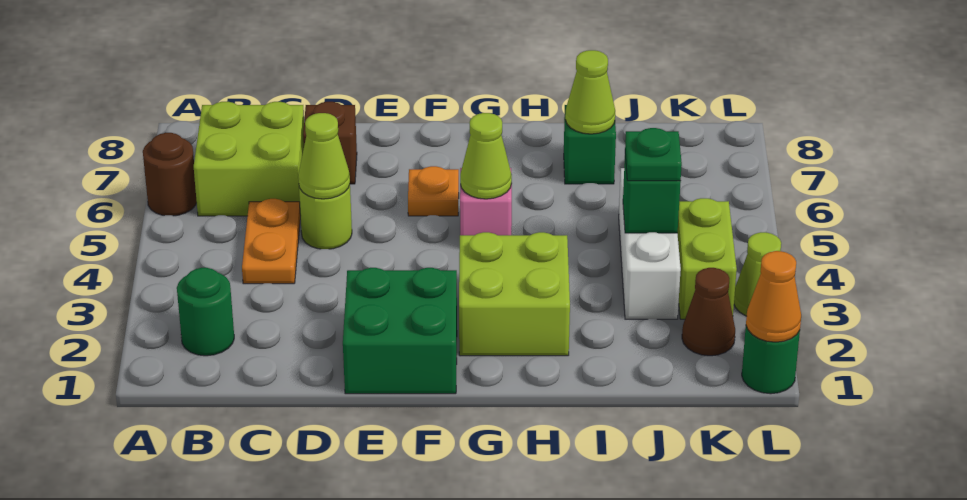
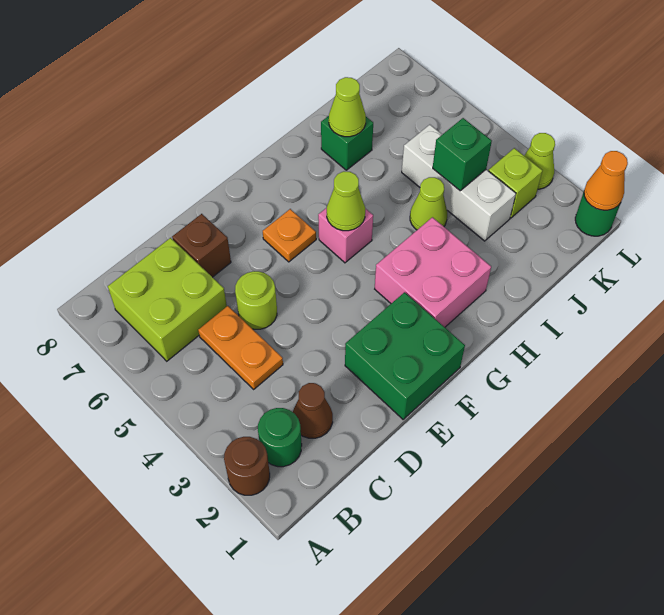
brown 1x1 round brick [143,133,197,216] -> brown 1x1 round brick moved to [224,437,270,495]
lime 1x1 cone [298,113,350,199] -> lime 1x1 cone moved to [410,177,447,230]
lime 2x2 brick [459,232,570,356] -> pink 2x2 brick [375,217,491,327]
green 1x1 plate [625,128,682,181] -> none
brown 1x1 cone [682,268,735,356] -> brown 1x1 cone moved to [293,383,333,438]
lime 1x2 brick [677,198,737,319] -> lime 1x1 brick [489,148,543,218]

